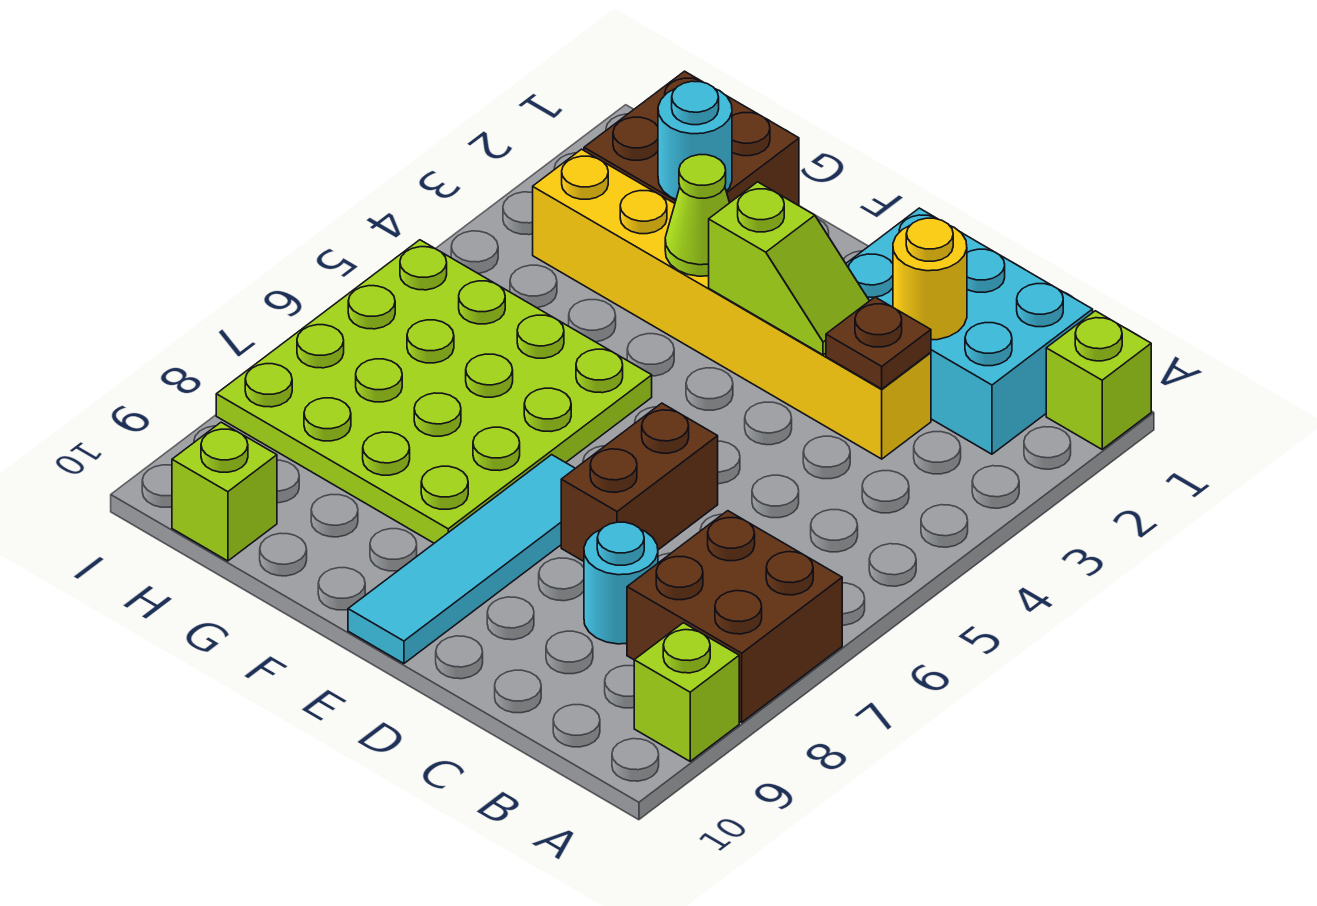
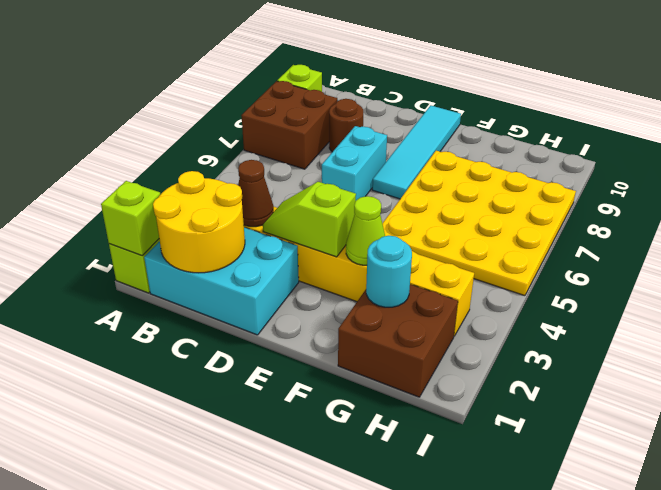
yellow 1x1 round brick [893,218,967,340] -> yellow 2x2 round brick [153,171,245,273]
brown 1x1 plate [826,297,931,389] -> brown 1x1 cone [238,160,274,227]
cyan 1x1 round brick [584,522,658,644] -> brown 1x1 round brick [329,99,363,152]
brown 1x2 brick [561,403,718,561] -> cyan 1x2 brick [322,126,387,200]
lime 4x4 plate [216,240,652,543] -> yellow 4x4 plate [382,151,576,296]
lime 1x1 brick [172,422,277,561] -> lime 1x1 brick moved to [101,181,160,256]

